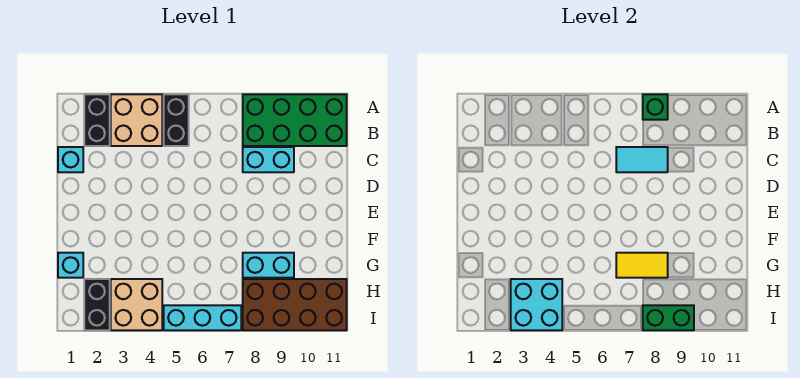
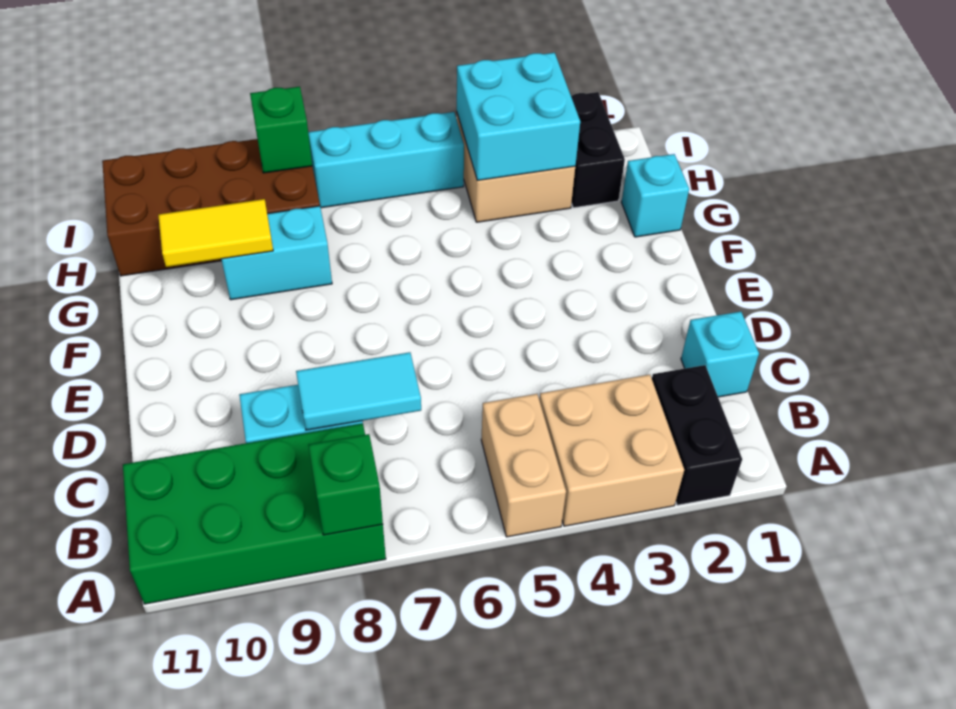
black 1x2 brick [164,94,189,146] -> tan 1x2 brick [481,394,566,537]
yellow 1x2 tile [616,253,668,278] -> yellow 1x2 tile moved to [158,199,273,267]
green 1x2 brick [643,305,694,330] -> green 1x1 brick [250,87,312,173]

